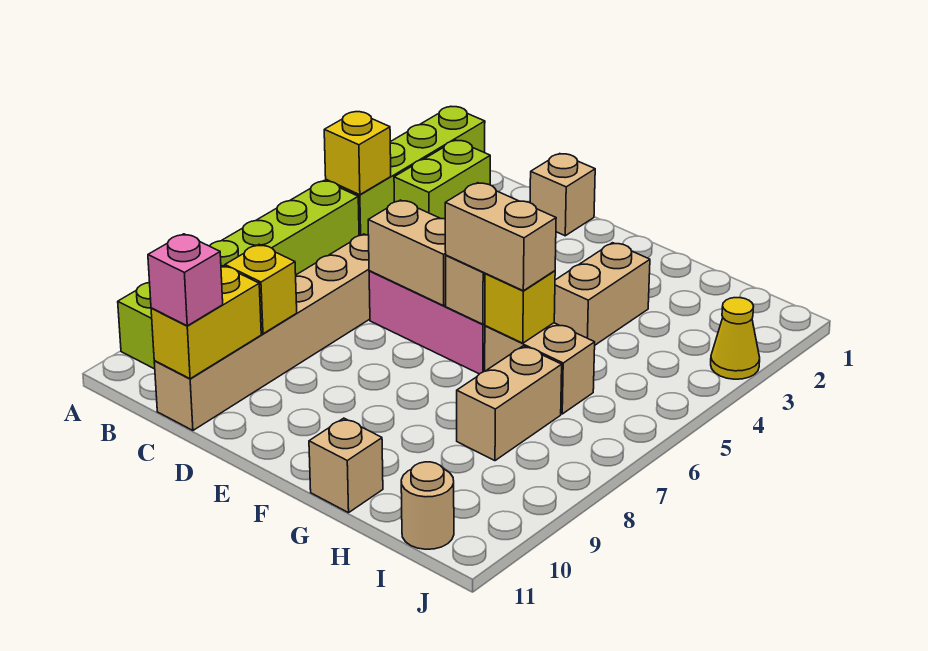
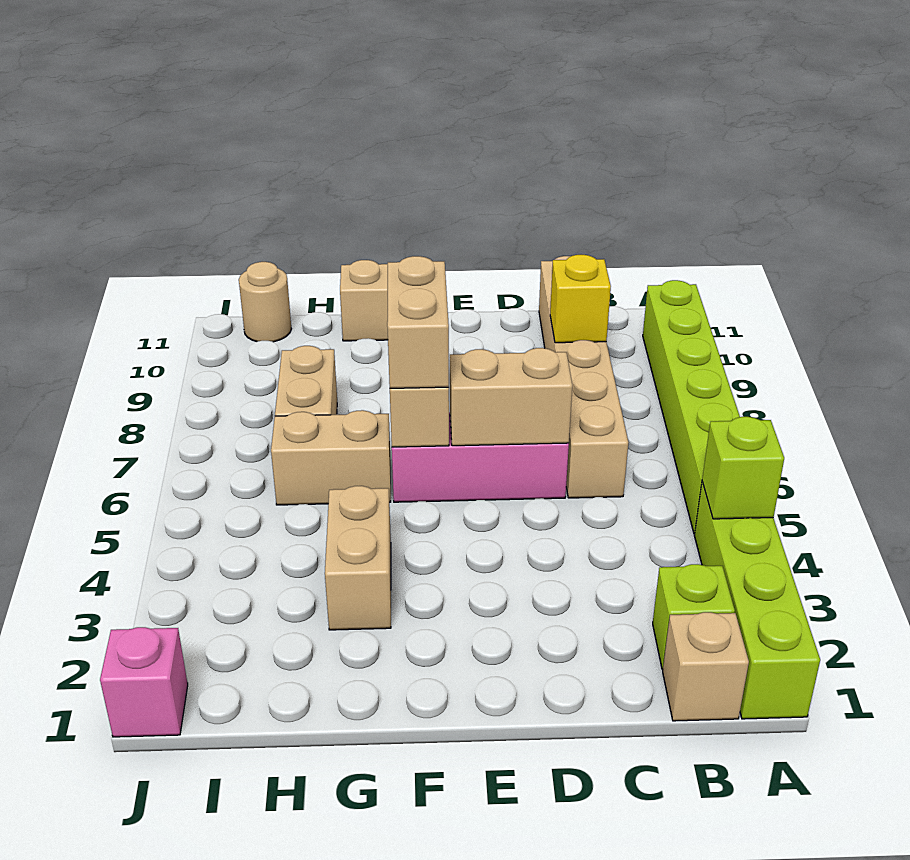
yellow 1x1 brick [324,112,391,195] -> lime 1x1 brick [702,417,784,519]
lime 1x2 brick [394,140,490,219] -> lime 1x1 brick [653,564,735,669]
yellow 1x2 brick [151,266,261,379] -> none
pink 1x1 brick [148,234,223,326] -> pink 1x1 brick moved to [100,627,188,737]
tan 1x1 brick [530,154,595,236] -> tan 1x1 brick moved to [663,612,749,721]
tan 1x2 brick [445,183,556,291] -> tan 1x2 brick turned to [387,256,449,388]
yellow 1x1 brick [485,271,555,343] -> none
yellow 1x1 cone [711,298,760,379] -> none

